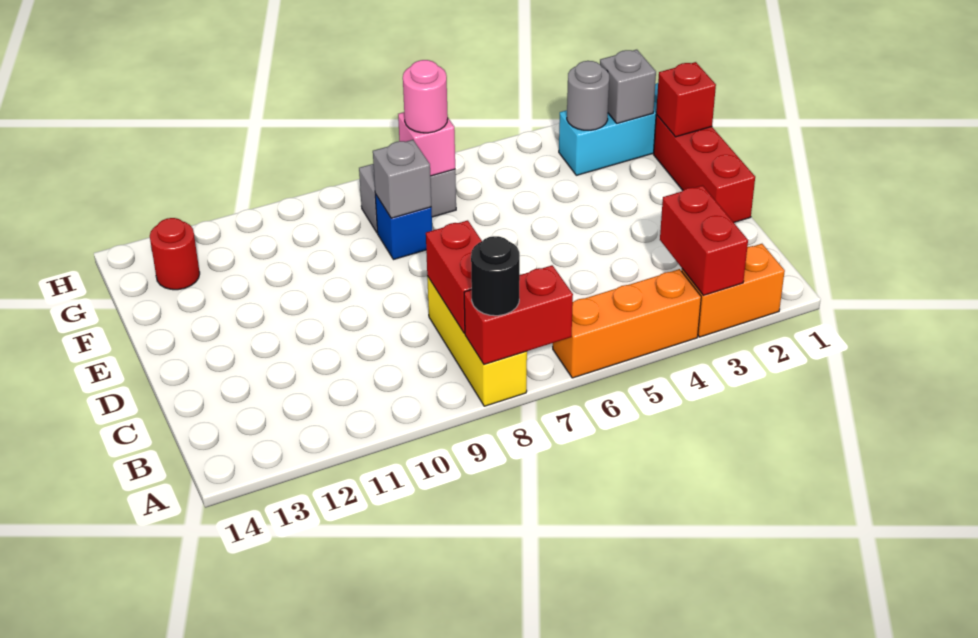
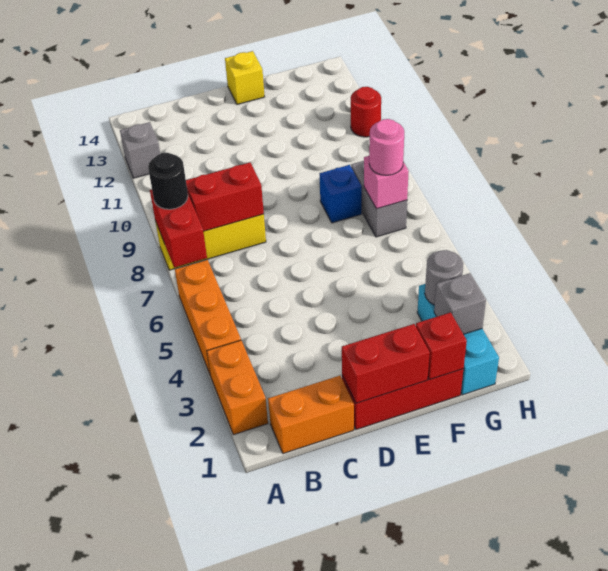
red 1x2 brick [660,185,748,296] -> red 1x2 brick moved to [342,324,430,403]
none -> orange 1x2 brick [268,376,354,454]
none -> yellow 1x1 brick [225,51,265,104]
grey 1x1 brick [373,140,431,218] -> grey 1x1 brick moved to [120,122,160,178]
red 1x1 round brick [150,218,200,290] -> red 1x1 round brick moved to [351,87,381,137]

